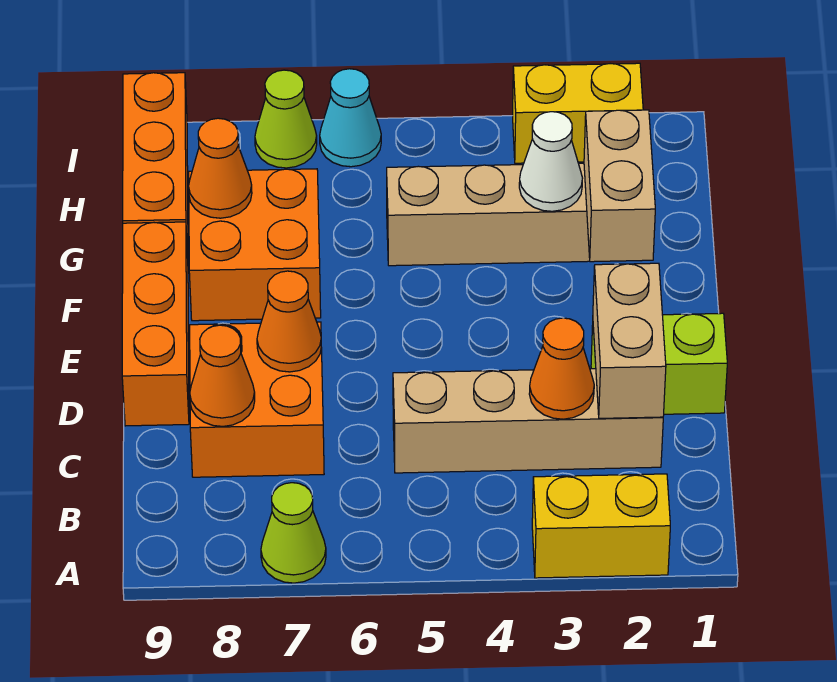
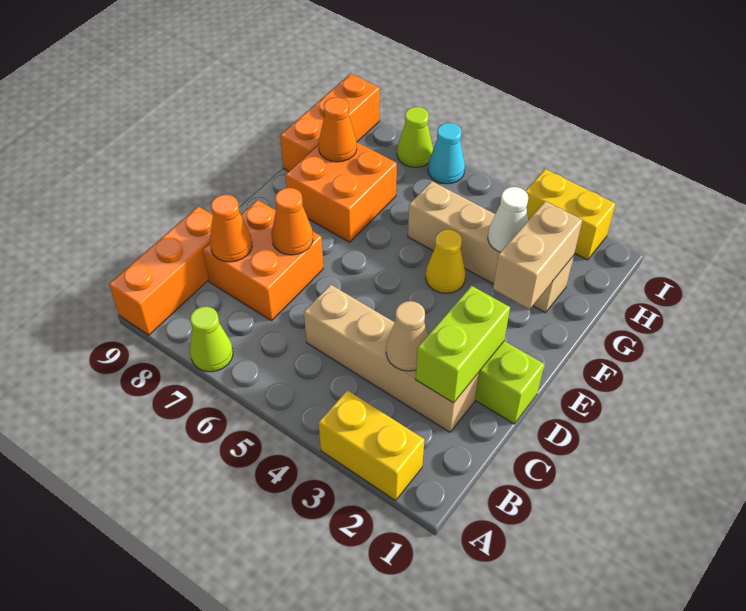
tan 1x2 brick [593,263,666,418] -> lime 1x2 brick [416,286,510,403]
orange 1x1 cone [529,318,594,419] -> tan 1x1 cone [386,301,428,371]
orange 1x3 brick [122,222,189,426] -> orange 1x3 brick moved to [109,206,213,335]
none -> yellow 1x1 cone [426,230,466,293]

